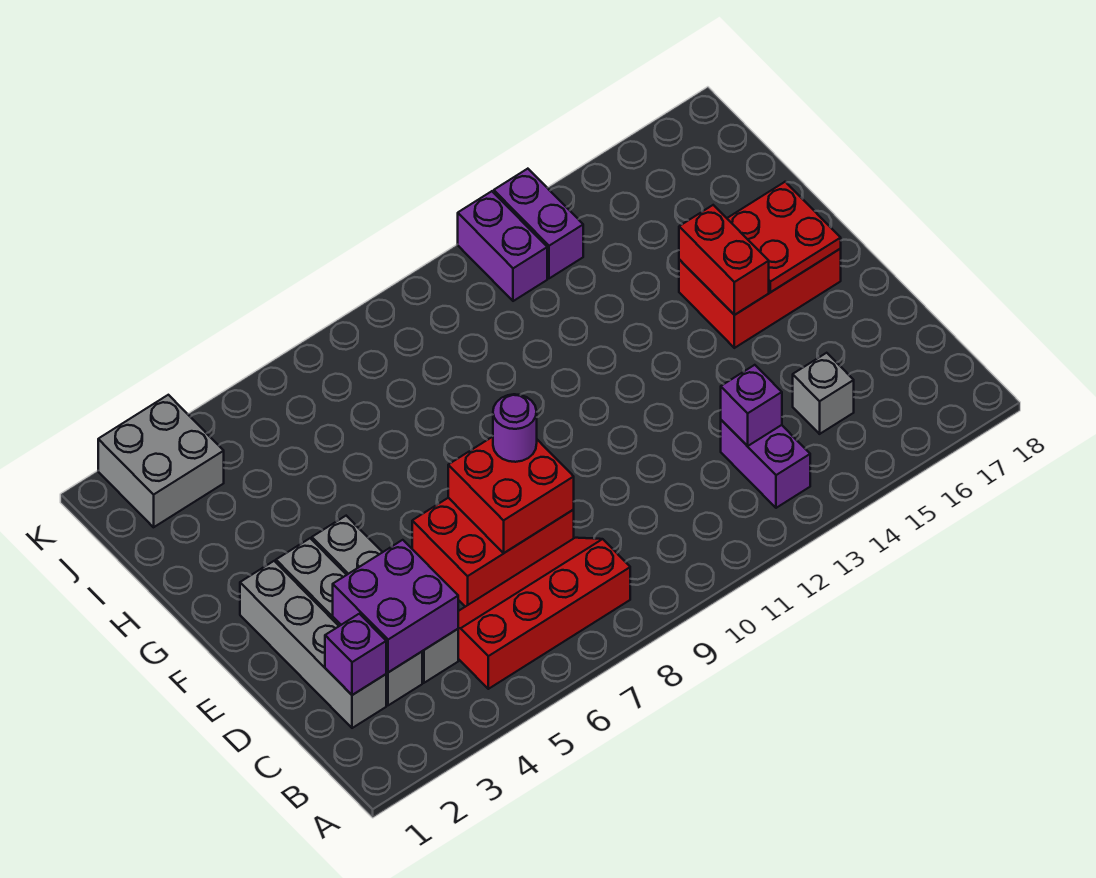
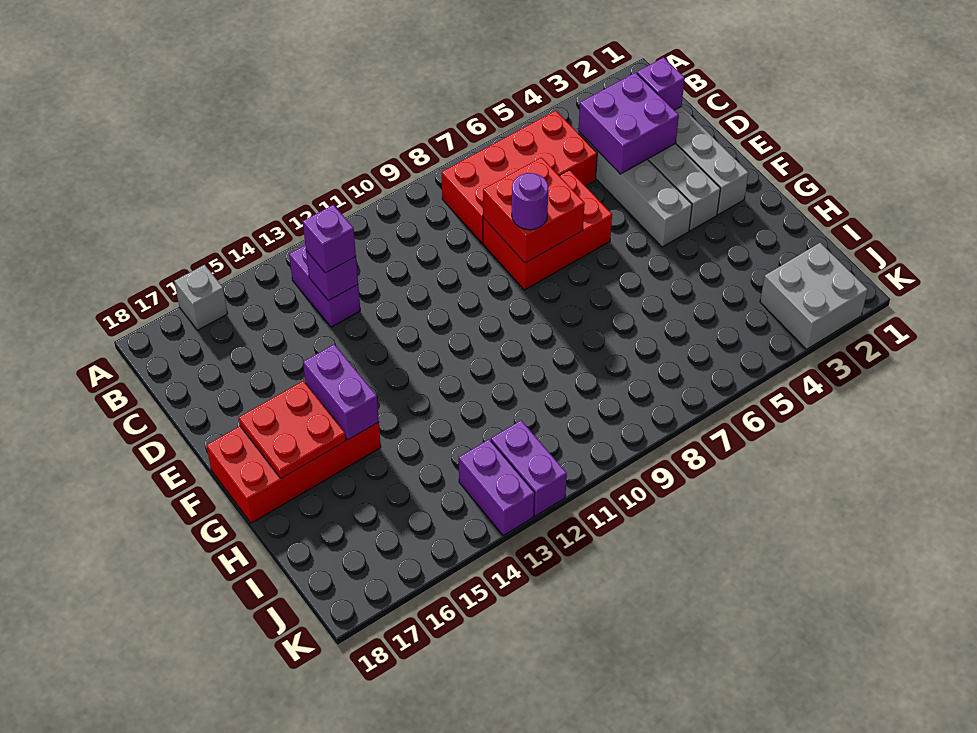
red 2x4 slope [458,538,630,689] -> red 2x4 brick [442,111,597,243]
none -> purple 1x1 brick [303,205,356,273]
grey 1x1 brick [793,353,854,434] -> grey 1x1 brick moved to [174,265,228,330]
red 2x3 brick [679,249,841,348] -> red 2x4 brick [206,422,381,523]
red 1x2 brick [679,205,769,315] -> purple 1x2 brick [303,344,379,440]

